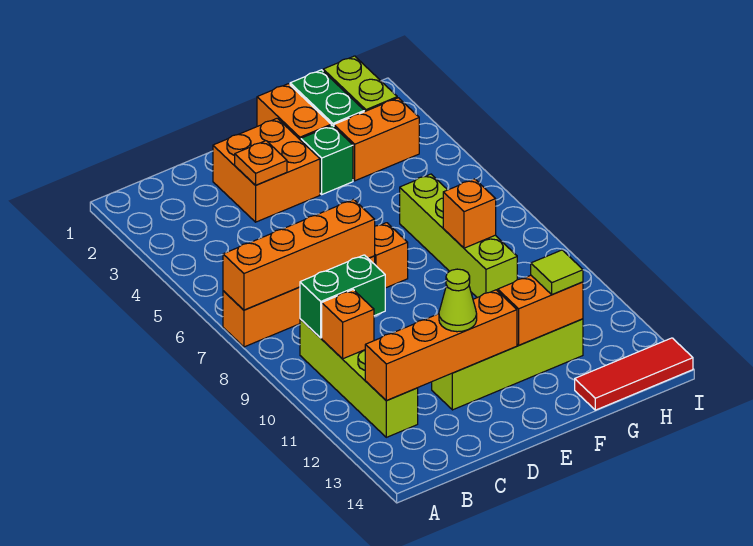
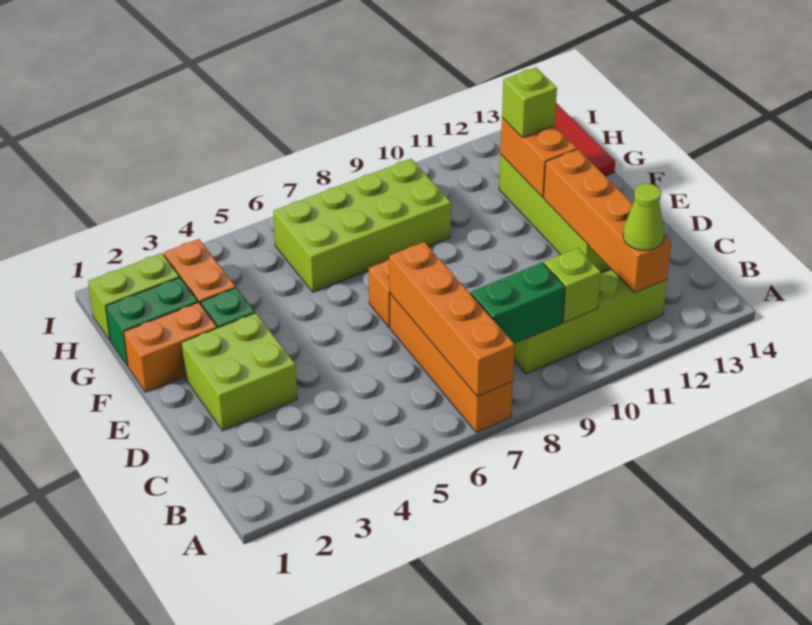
green 1x2 brick [300,255,385,338] -> green 1x2 brick turned to [471,263,565,344]
orange 1x1 brick [322,290,374,359] -> lime 1x1 brick [544,248,601,323]
orange 2x2 brick [213,118,320,222] -> lime 2x2 brick [181,313,297,431]
orange 1x1 plate [235,141,287,185] -> none
lime 1x1 cone [439,269,477,332] -> lime 1x1 cone moved to [623,183,664,250]
lime 1x4 brick [400,174,517,298] -> lime 2x4 brick [273,159,451,292]
orange 1x1 brick [443,179,496,248] -> none
lime 1x1 tile [531,250,583,295] -> lime 1x1 brick [502,67,557,138]

